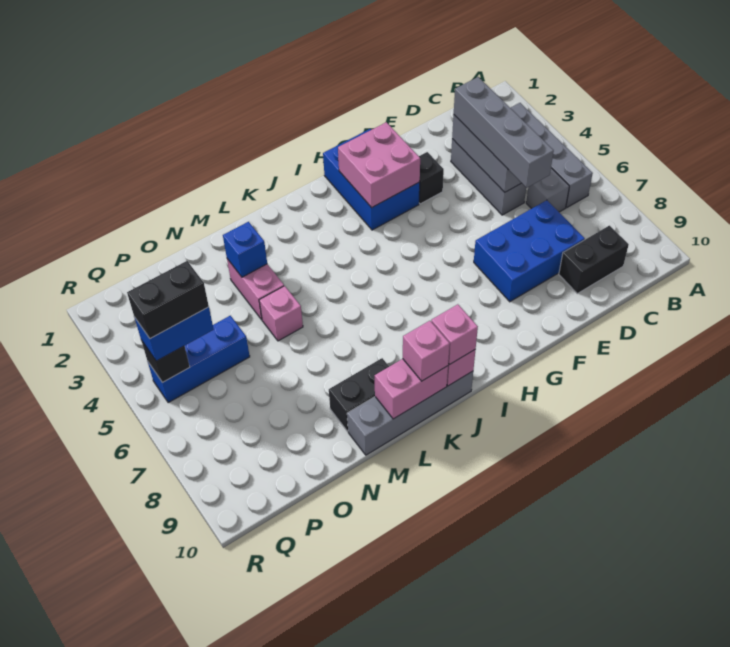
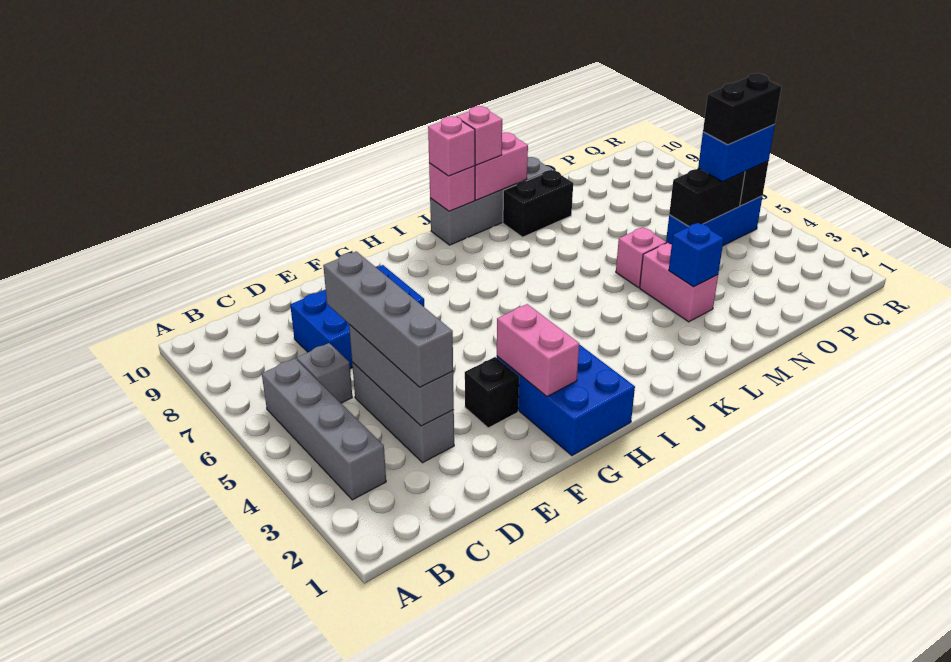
black 1x2 brick [559,226,629,294] -> black 1x2 brick moved to [669,168,745,226]
pink 2x2 brick [338,122,420,208] -> pink 1x2 brick [497,304,579,397]

